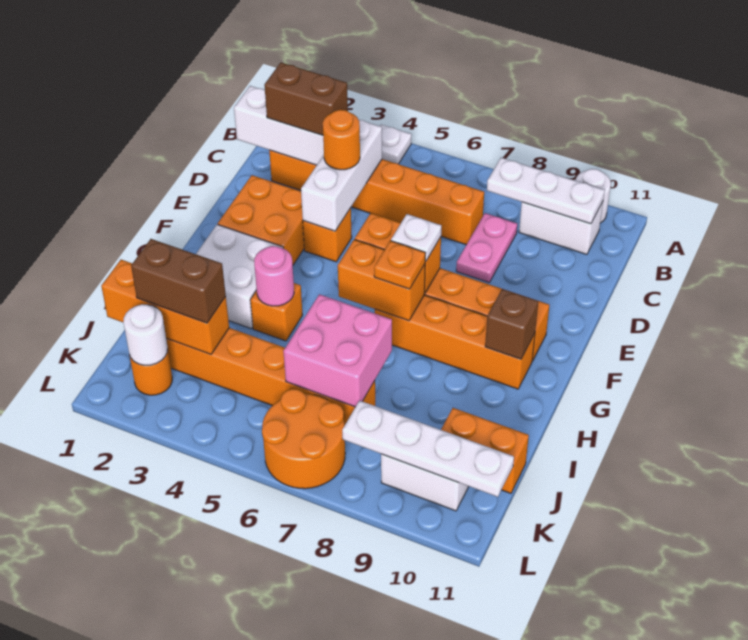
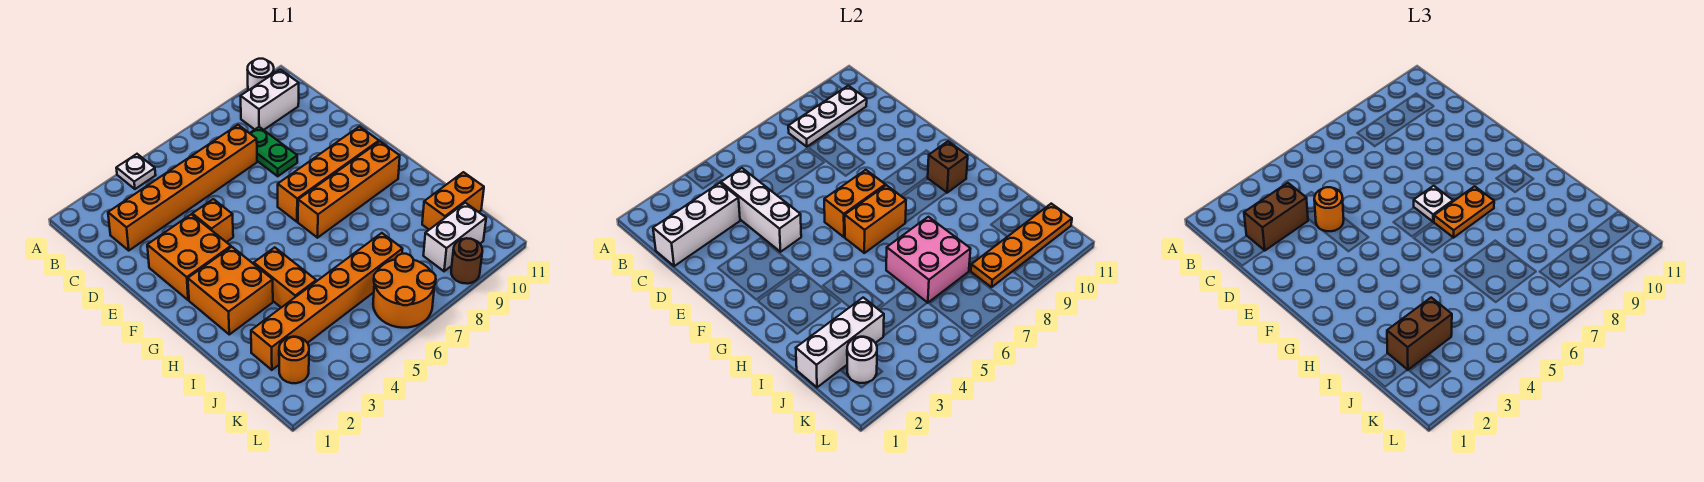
pink 1x2 plate [456,213,517,282] -> green 1x2 plate [250,127,297,176]
white 2x2 brick [196,224,283,328] -> orange 2x2 brick [188,247,273,334]
orange 1x1 plate [374,241,426,289] -> orange 1x2 plate [1434,186,1494,238]
orange 1x1 brick [250,283,303,341] -> orange 1x2 brick [254,247,316,308]
pink 1x1 round brick [254,246,294,306] -> none
orange 1x3 brick [101,260,229,354] -> white 1x3 brick [796,298,884,387]
white 1x4 plate [342,401,514,497] -> orange 1x4 plate [971,204,1072,287]
none -> brown 1x1 round brick [451,238,482,284]

